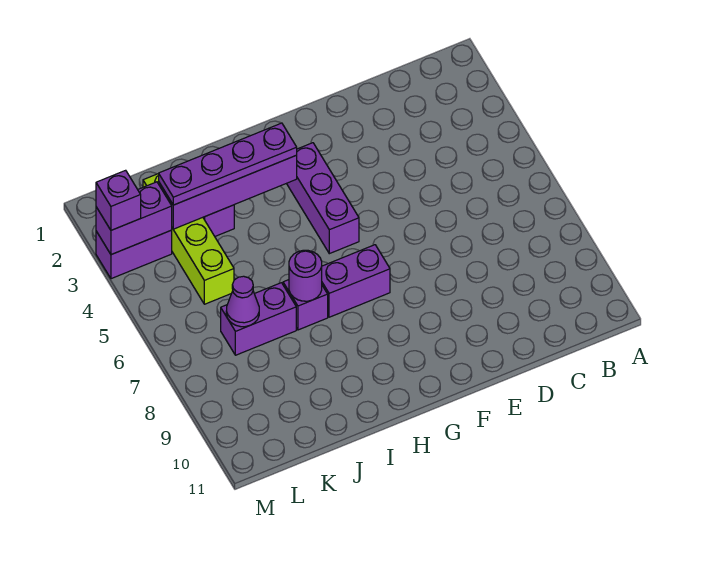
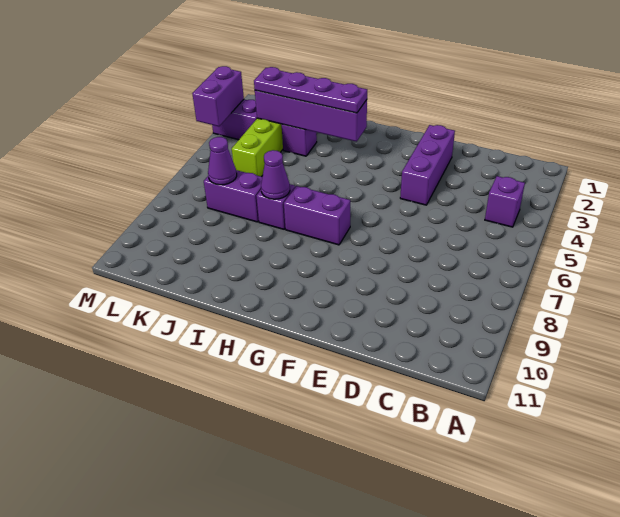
purple 1x3 brick [287,143,359,254] -> purple 1x3 brick moved to [400,125,455,205]
purple 1x1 round brick [289,250,322,301] -> purple 1x1 cone [261,150,290,199]
purple 1x2 brick [96,182,172,255] -> purple 1x2 brick turned to [192,66,244,126]
purple 1x1 brick [96,170,141,230] -> purple 1x1 brick moved to [485,176,525,227]

